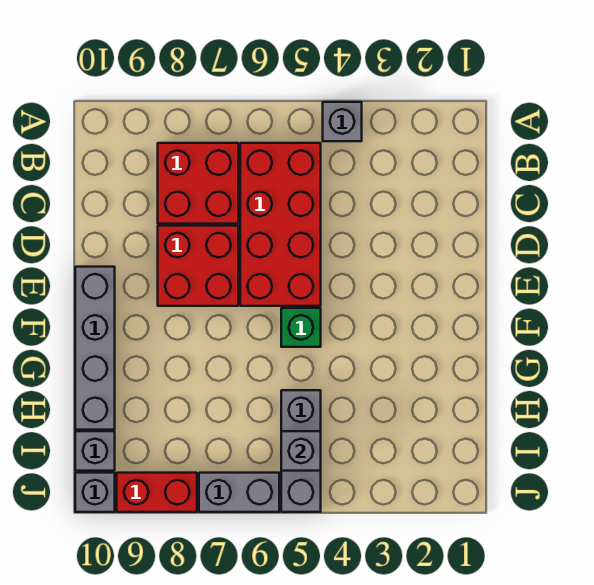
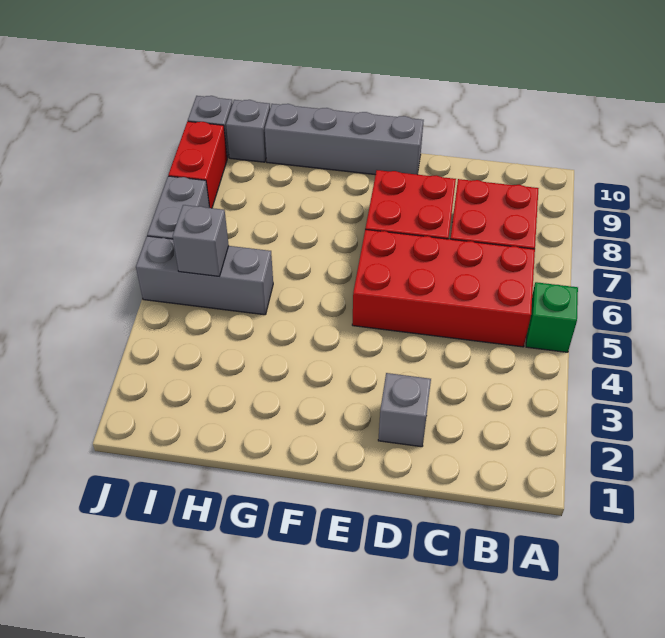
grey 1x1 brick [323,102,362,141] -> grey 1x1 brick moved to [378,373,431,447]
green 1x1 brick [281,308,321,347] -> green 1x1 brick moved to [526,282,578,352]

